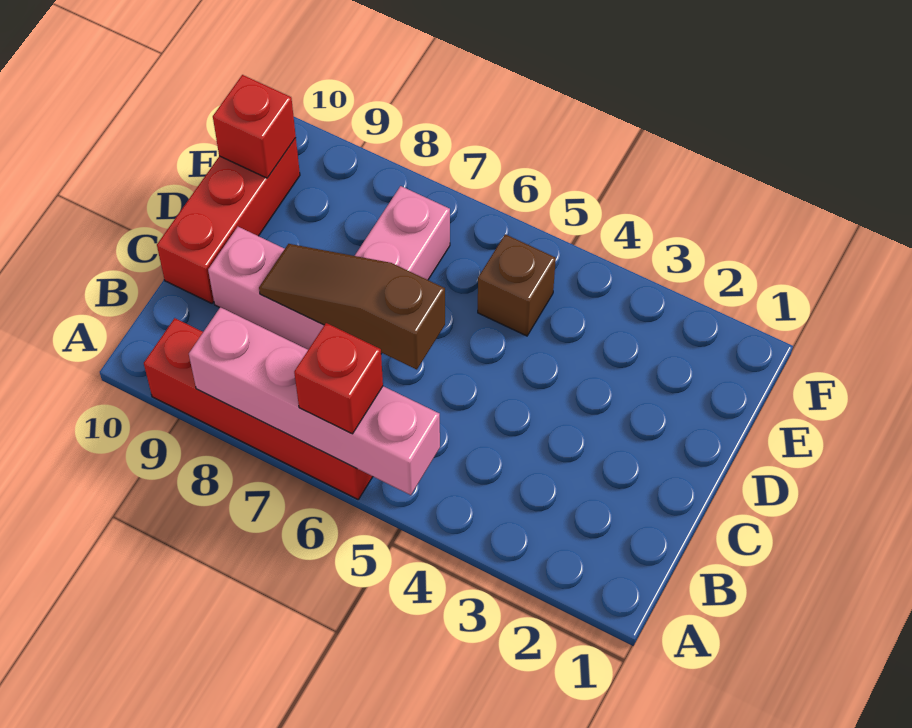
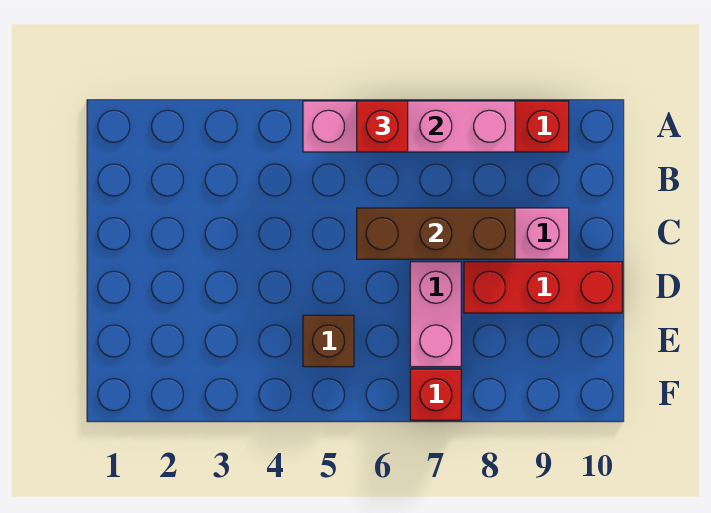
brown 1x3 slope [259,244,445,370] -> brown 1x3 brick [357,208,515,259]
red 1x3 brick [157,138,300,303] -> red 1x3 brick turned to [464,262,622,313]
red 1x1 brick [213,75,296,178] -> red 1x1 brick moved to [410,369,461,420]

